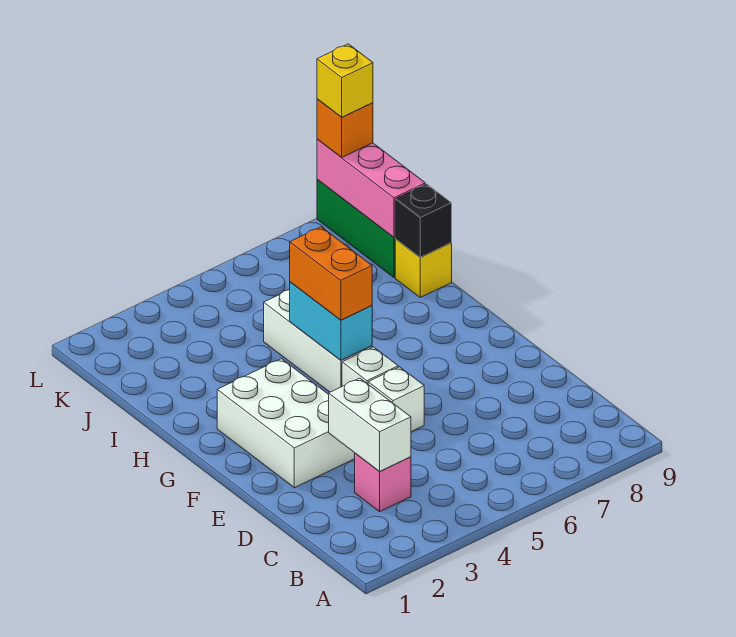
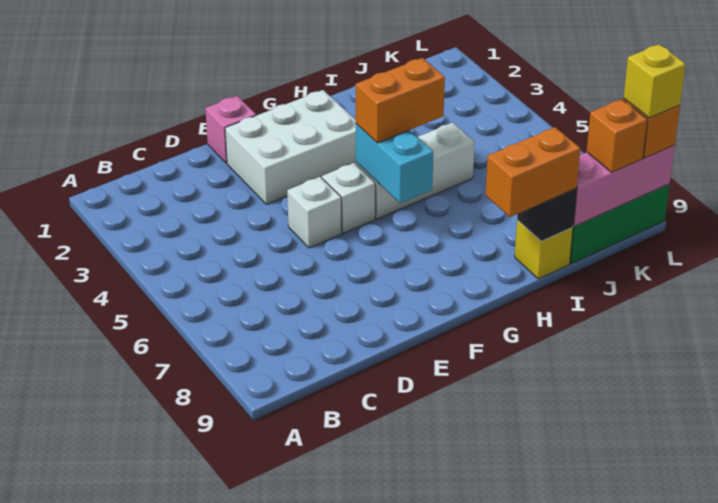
pink 1x1 brick [355,453,411,512] -> pink 1x1 brick moved to [205,96,256,163]
white 1x2 brick [329,378,411,472] -> none
cyan 1x2 brick [290,282,372,360] -> cyan 1x2 brick turned to [356,124,433,203]
none -> orange 1x2 brick [486,127,580,217]
none -> orange 1x1 brick [587,99,647,172]

